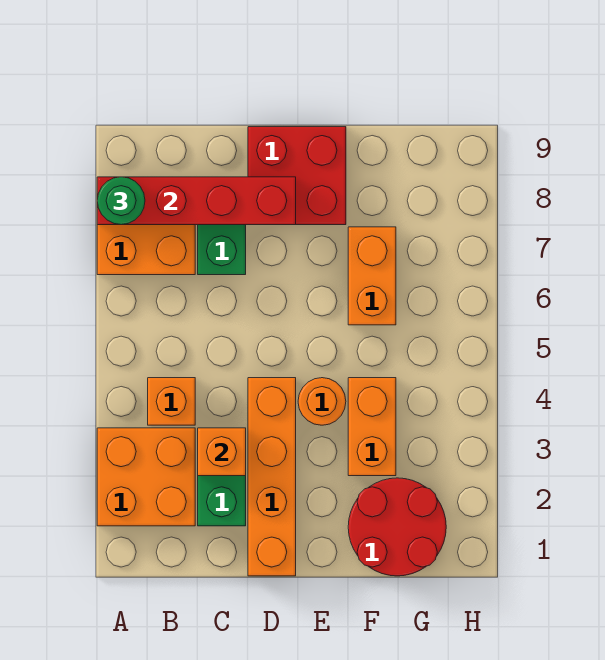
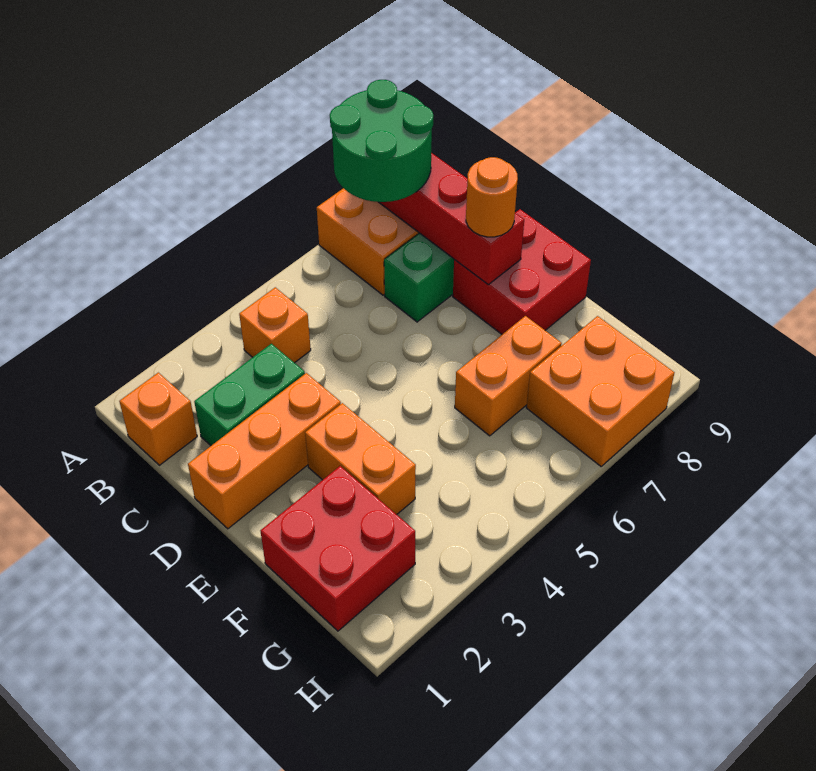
orange 2x2 brick [97,428,195,526] -> orange 2x2 brick moved to [526,316,675,466]
green 1x1 round brick [97,177,145,225] -> green 2x2 round brick [330,80,433,202]
orange 1x1 brick [198,428,246,476] -> orange 1x1 brick moved to [119,373,197,465]
orange 1x4 brick [248,378,296,576] -> orange 1x3 brick [188,373,341,529]
orange 1x1 round brick [298,378,346,425] -> orange 1x1 round brick moved to [466,157,518,237]
red 2x2 round brick [348,478,446,576] -> red 2x2 brick [261,466,415,631]
orange 1x2 brick [348,378,396,476] -> orange 1x2 brick turned to [305,403,416,514]

